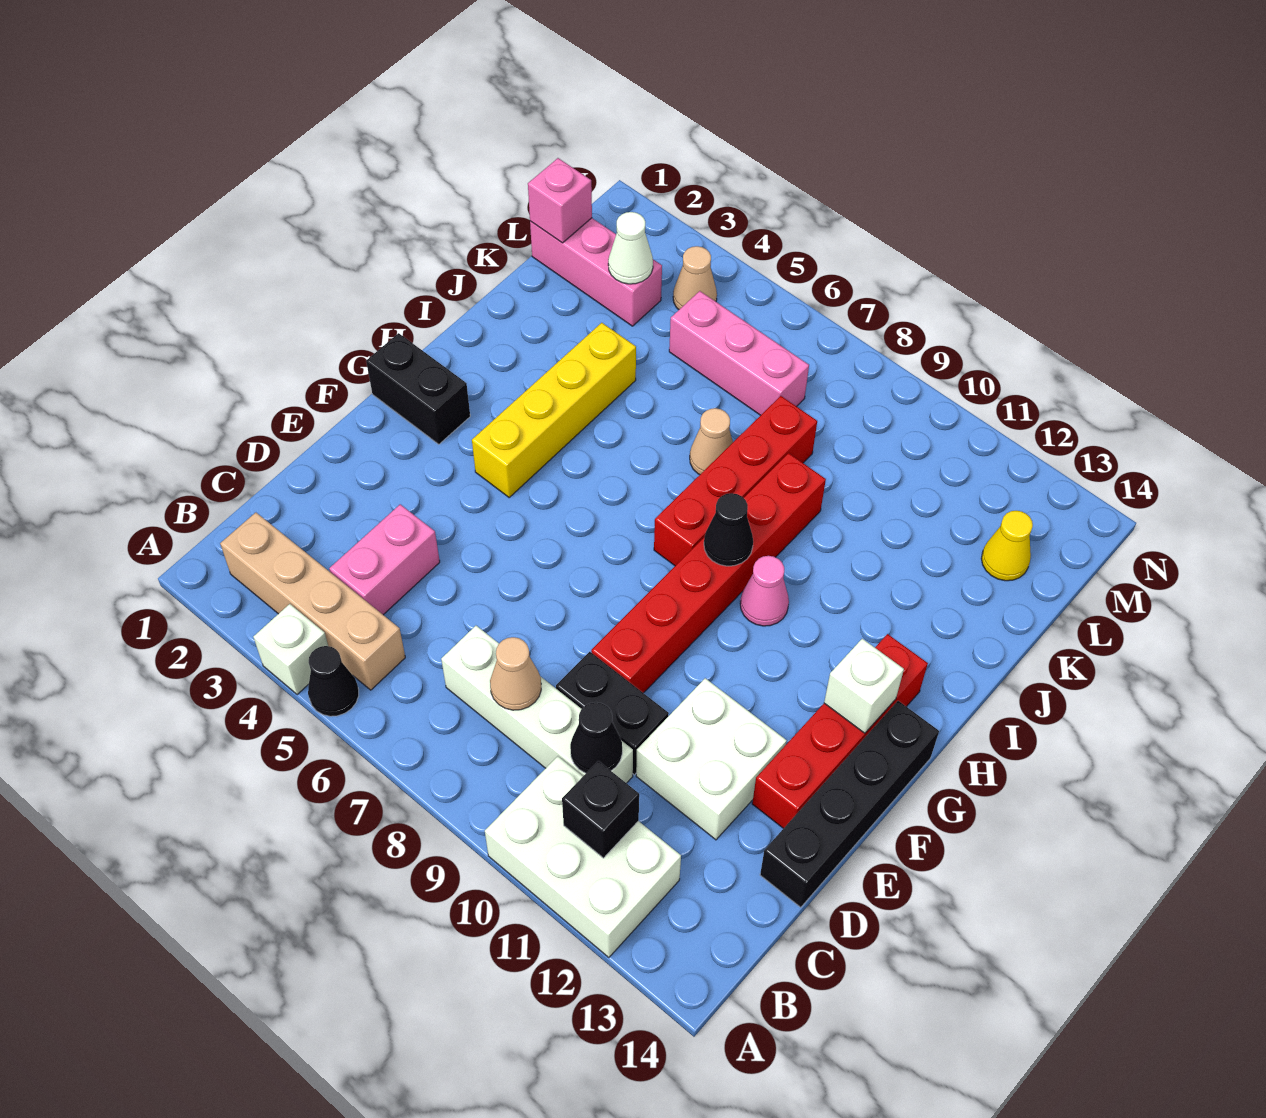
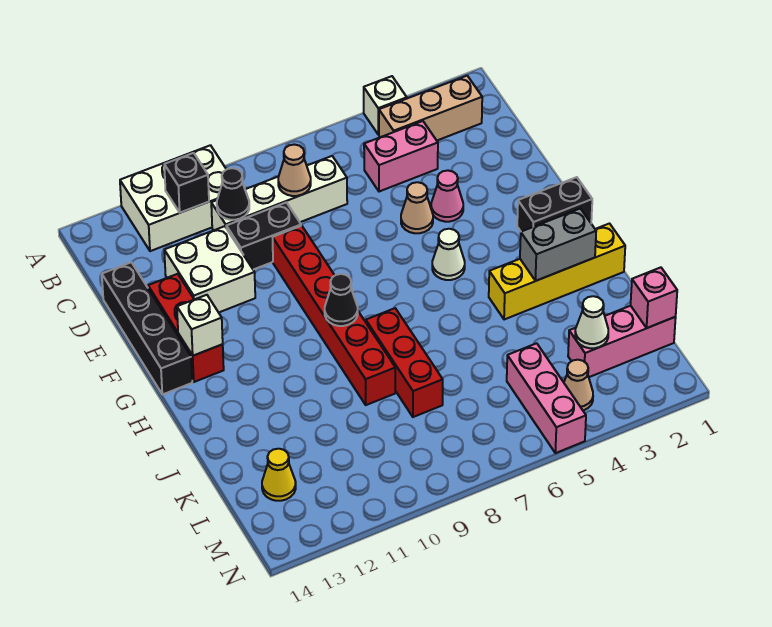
black 1x1 cone [308,646,359,716] -> none
tan 1x4 brick [220,513,405,690] -> tan 1x3 brick [379,76,482,140]
pink 1x2 brick [329,504,440,615] -> pink 1x2 brick turned to [364,121,438,192]
red 1x4 brick [752,634,928,829] -> red 1x3 brick [148,274,224,382]
yellow 1x4 brick [472,323,636,497] -> yellow 1x4 brick turned to [489,224,625,320]
none -> white 1x1 cone [432,229,465,280]
red 1x4 brick [654,396,817,566] -> red 1x3 brick [366,308,443,417]
pink 1x1 cone [740,556,789,626] -> pink 1x1 cone moved to [431,171,463,222]
none -> grey 1x2 brick [520,209,596,281]
tan 1x1 cone [690,408,733,475] -> tan 1x1 cone moved to [401,182,433,233]
pink 1x3 brick [669,291,809,415] -> pink 1x3 brick turned to [507,343,586,453]

